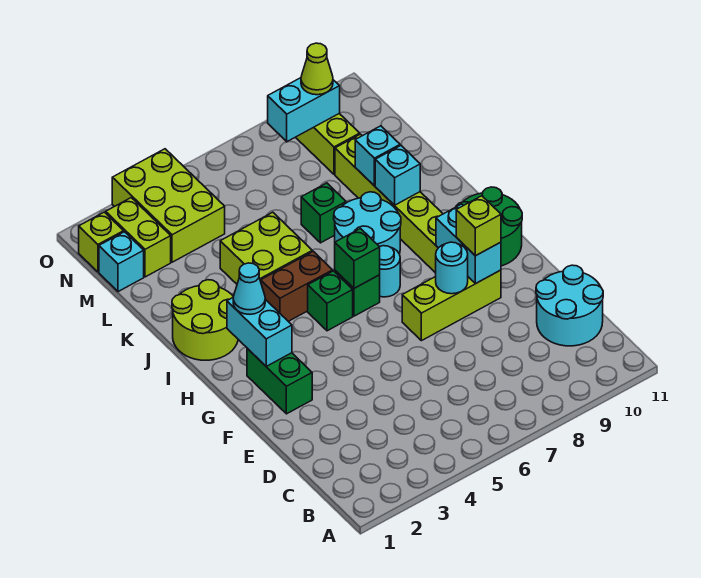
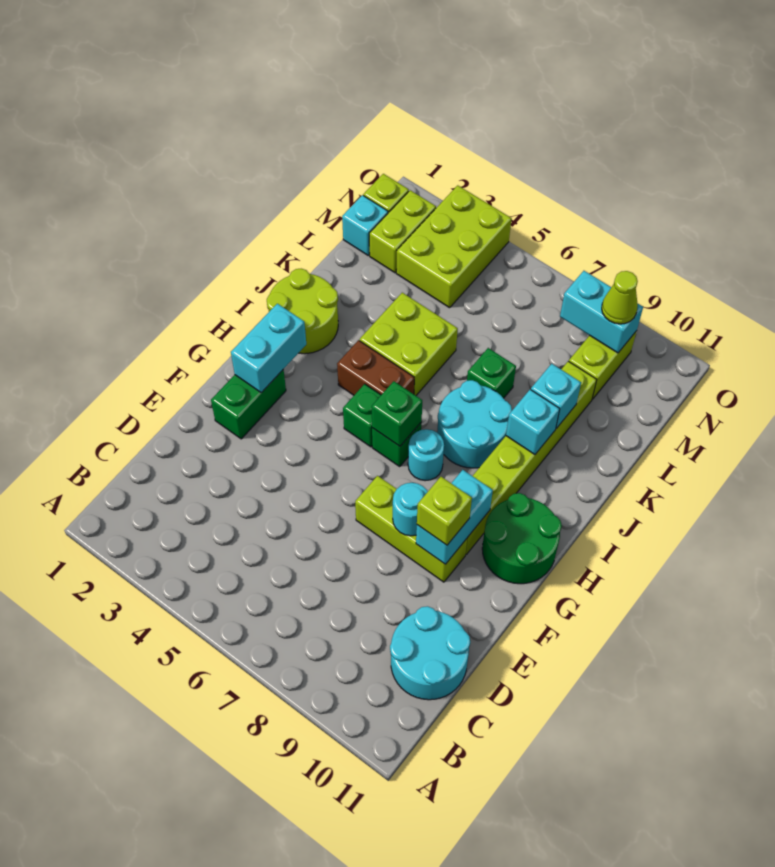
cyan 1x1 cone [233,263,265,314] -> none

